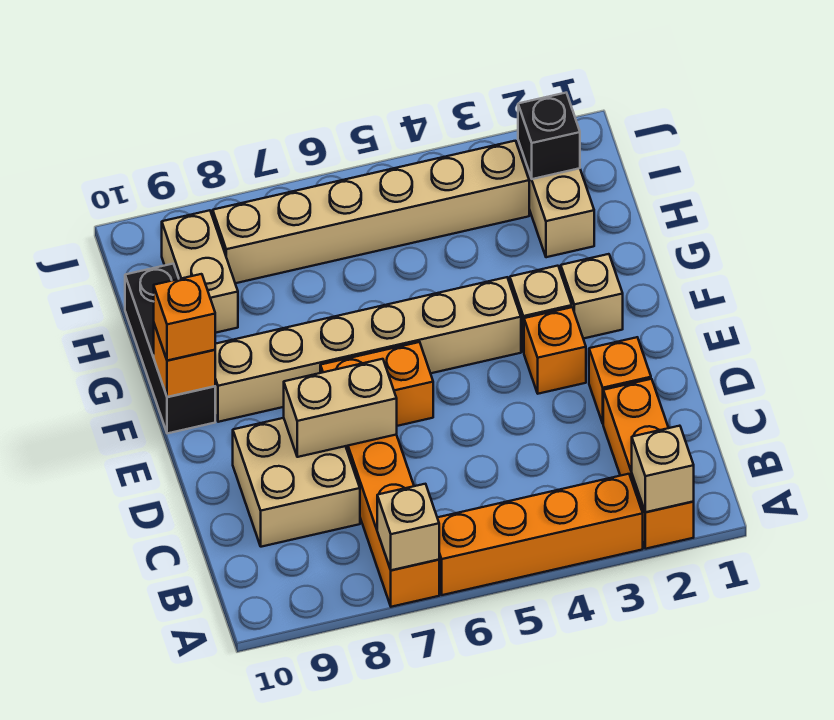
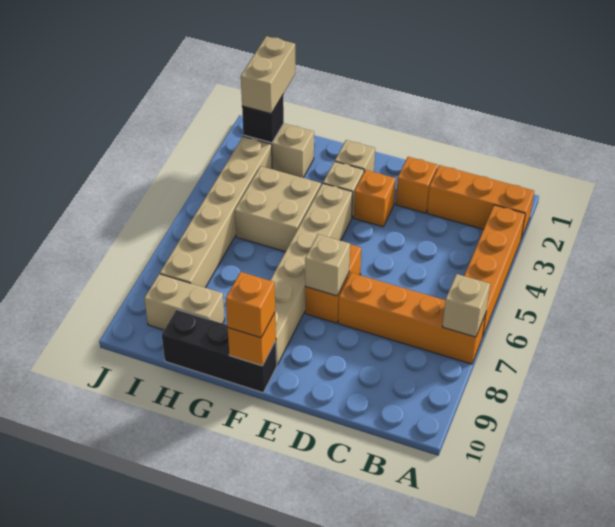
tan 1x1 brick [632,426,694,512] -> tan 1x1 brick moved to [305,234,350,296]
tan 2x2 brick [233,418,360,547] -> tan 2x2 brick moved to [235,166,321,252]
tan 1x2 brick [284,359,397,457] -> tan 1x2 brick moved to [241,36,295,114]

